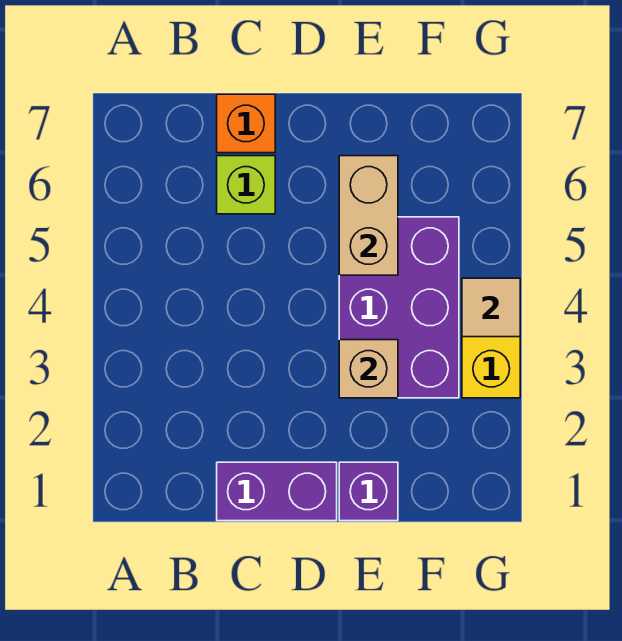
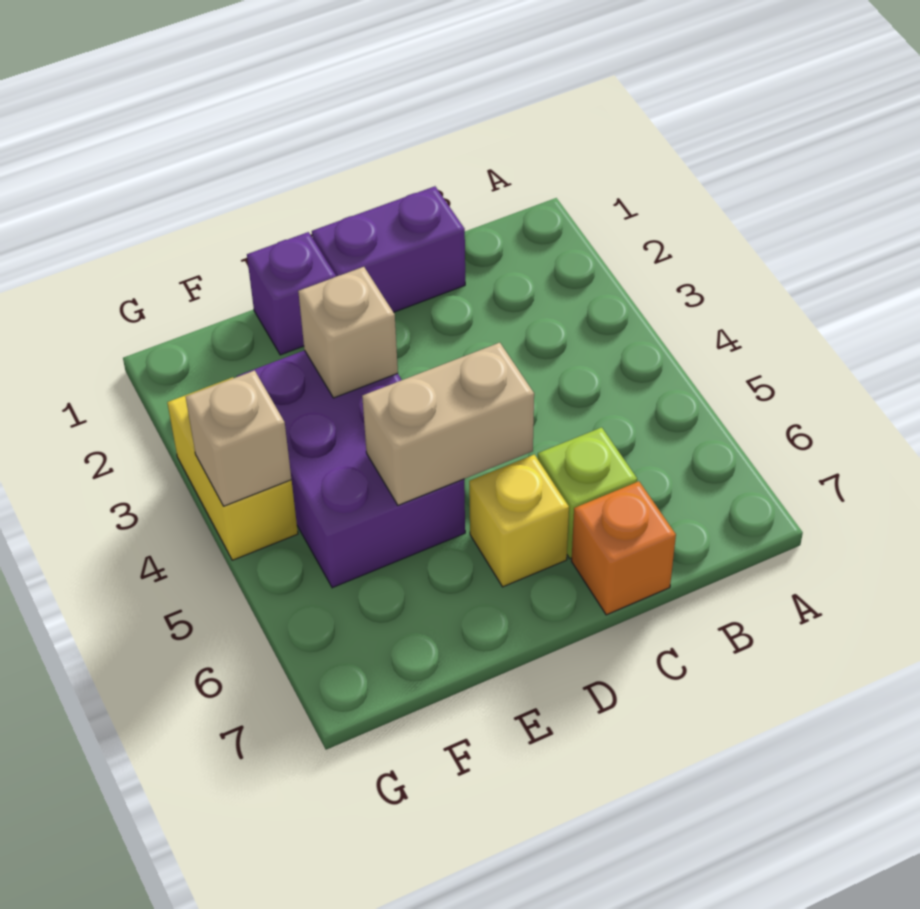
none -> yellow 1x1 brick [469,455,569,587]
tan 1x2 brick [339,156,398,275] -> tan 1x2 brick turned to [362,343,534,505]
tan 1x1 tile [462,278,520,337] -> tan 1x1 brick [186,370,291,506]

